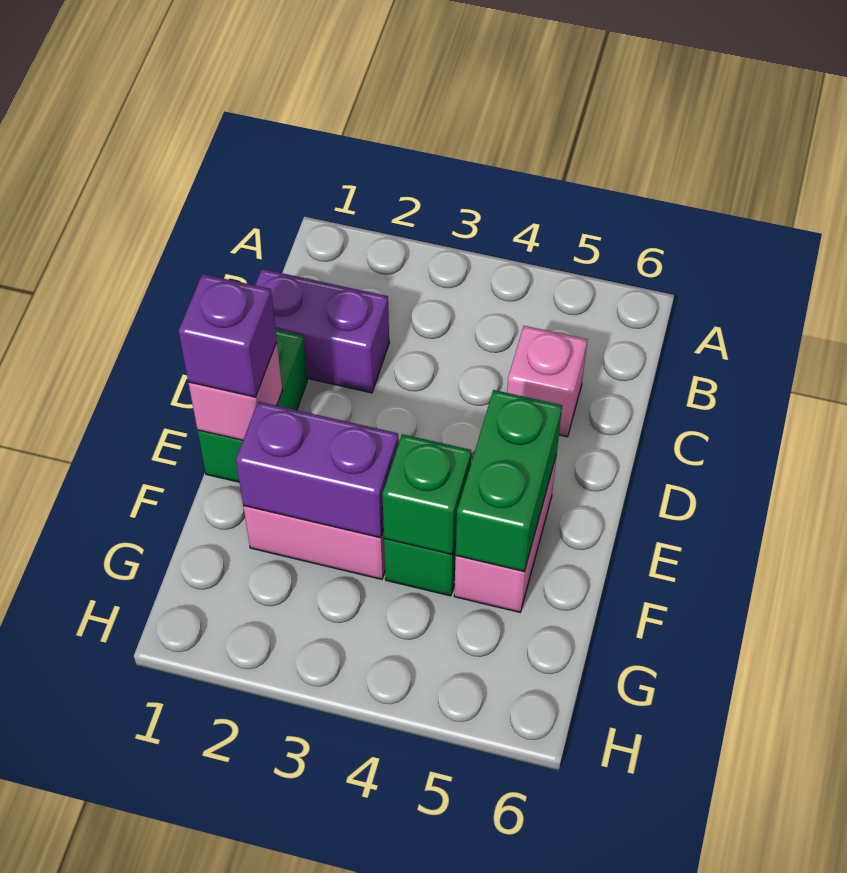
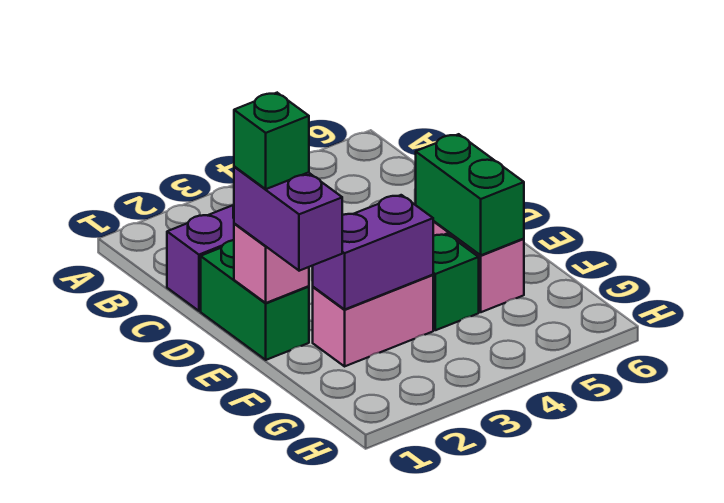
pink 1x1 brick [507,326,587,437] -> none
purple 1x1 brick [179,274,277,397] -> purple 1x2 brick [234,167,342,271]
green 1x1 brick [382,434,471,554] -> green 1x1 brick moved to [234,93,309,189]

